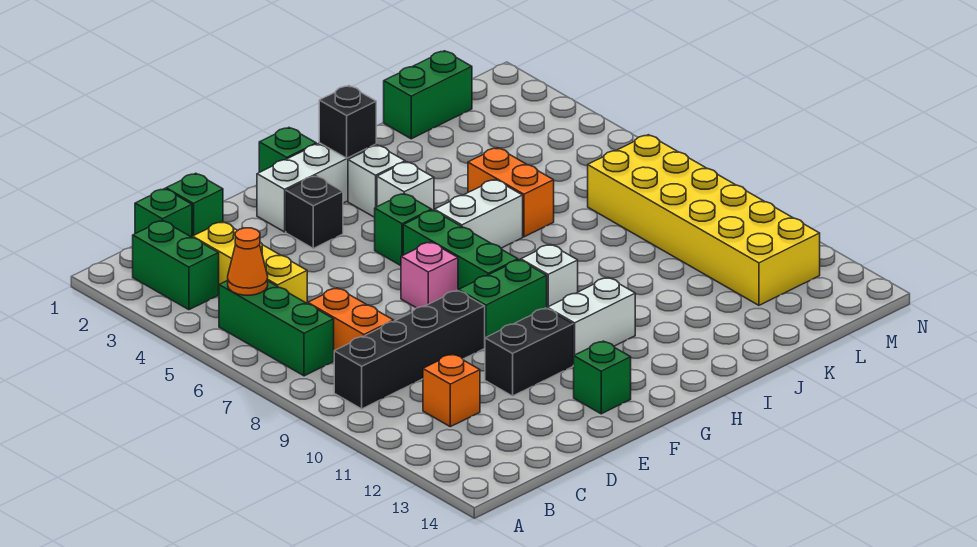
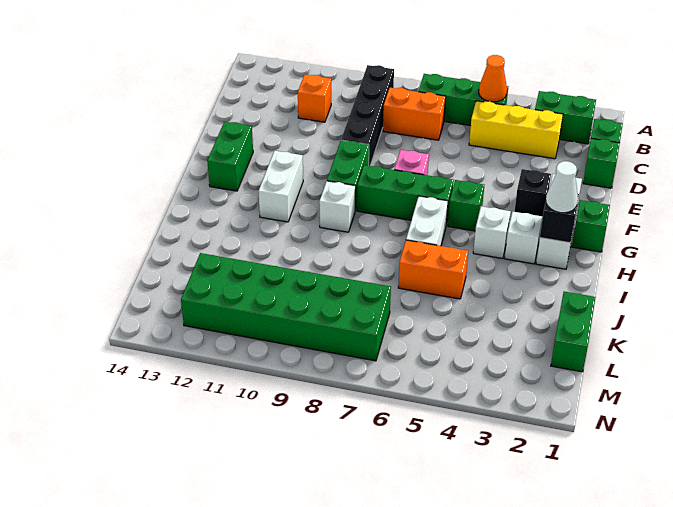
black 1x2 brick [485,308,573,396] -> none
green 1x1 brick [574,341,631,414] -> green 1x2 brick [207,122,253,191]
none -> white 1x1 cone [546,161,578,213]
yellow 2x6 brick [588,135,820,305] -> green 2x6 brick [181,253,391,361]

